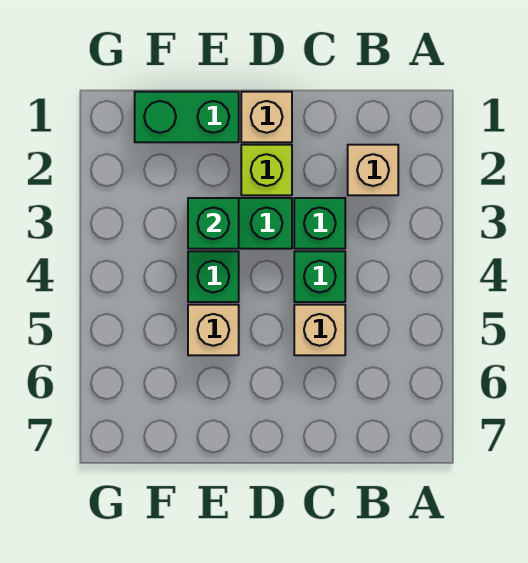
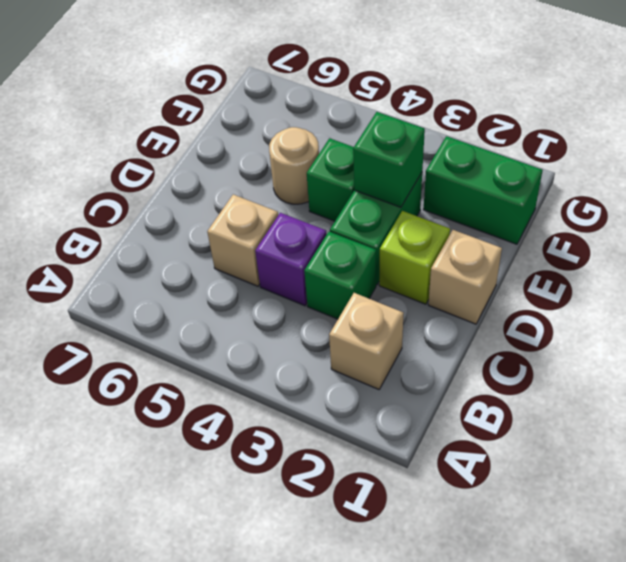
green 1x1 brick [294,251,345,302] -> purple 1x1 brick [255,213,327,306]
green 1x2 brick [135,92,239,142] -> green 1x2 brick turned to [424,136,543,244]
tan 1x1 brick [188,305,239,355] -> tan 1x1 round brick [269,127,319,204]

